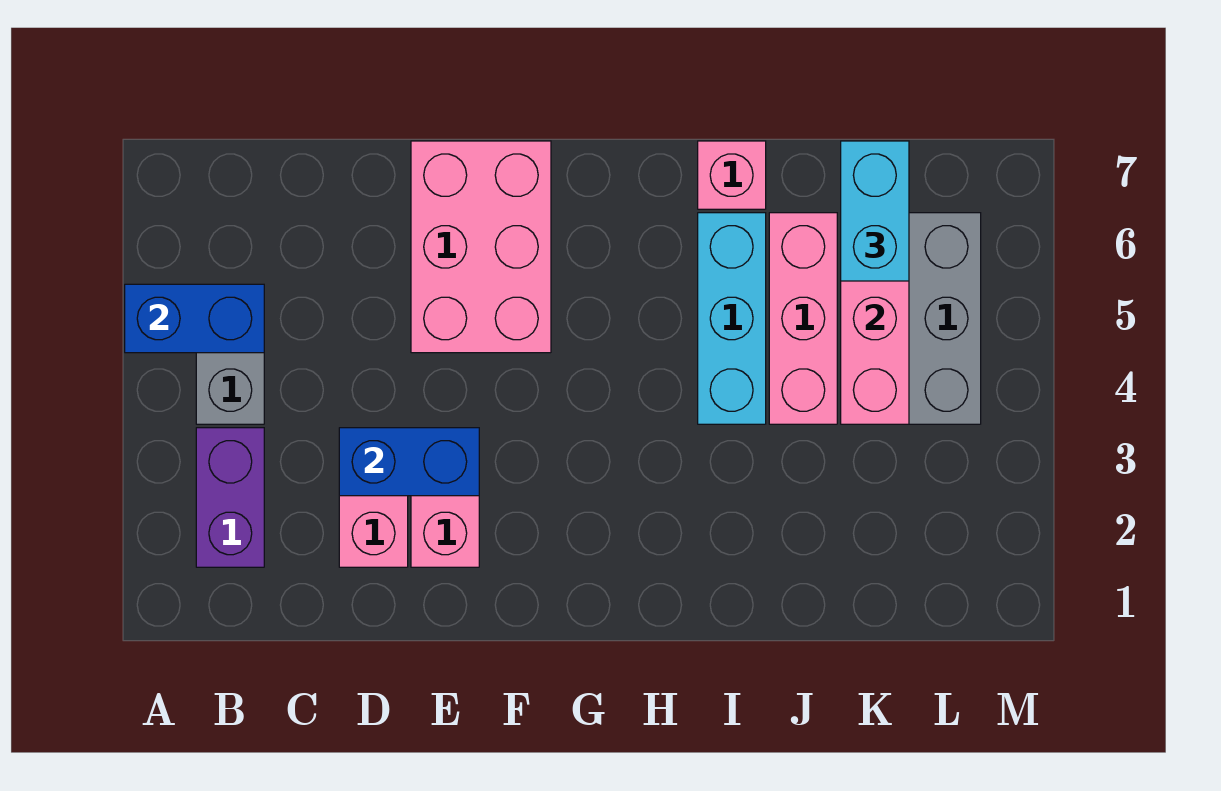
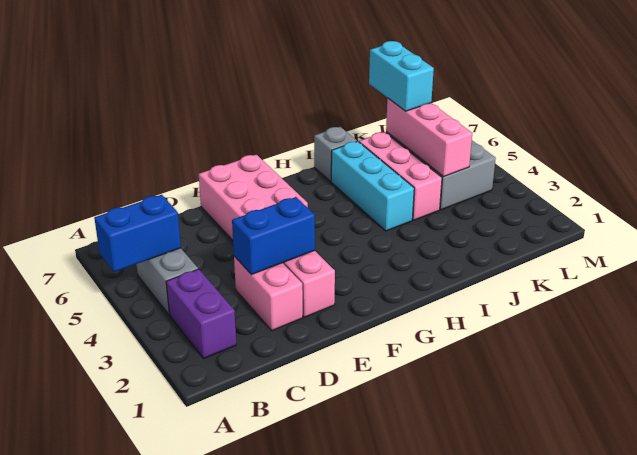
pink 1x1 brick [698,141,766,209] -> grey 1x1 brick [314,127,357,181]

